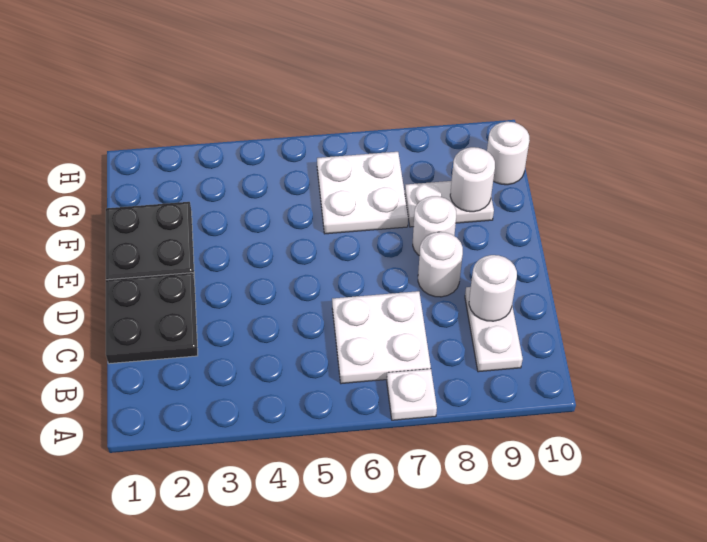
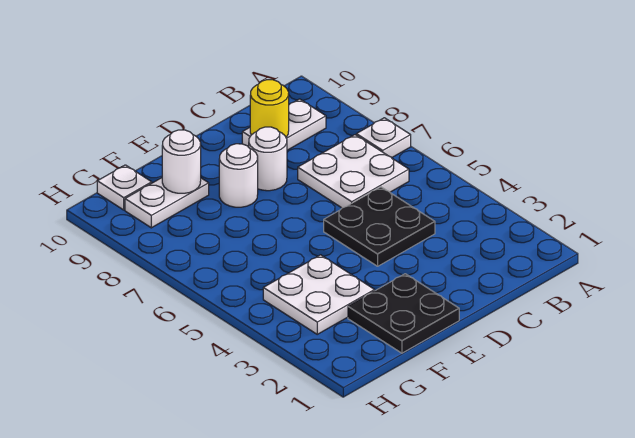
black 2x2 plate [106,273,198,364] -> black 2x2 plate moved to [324,187,435,266]
white 1x1 round brick [469,255,517,321] -> yellow 1x1 round brick [250,80,289,137]
white 2x2 plate [317,152,408,234] -> white 2x2 plate moved to [263,255,375,334]
white 1x2 plate [405,181,494,227] -> white 1x2 plate turned to [125,178,209,228]
white 1x1 round brick [487,122,530,185] -> white 1x1 plate [97,165,152,210]

